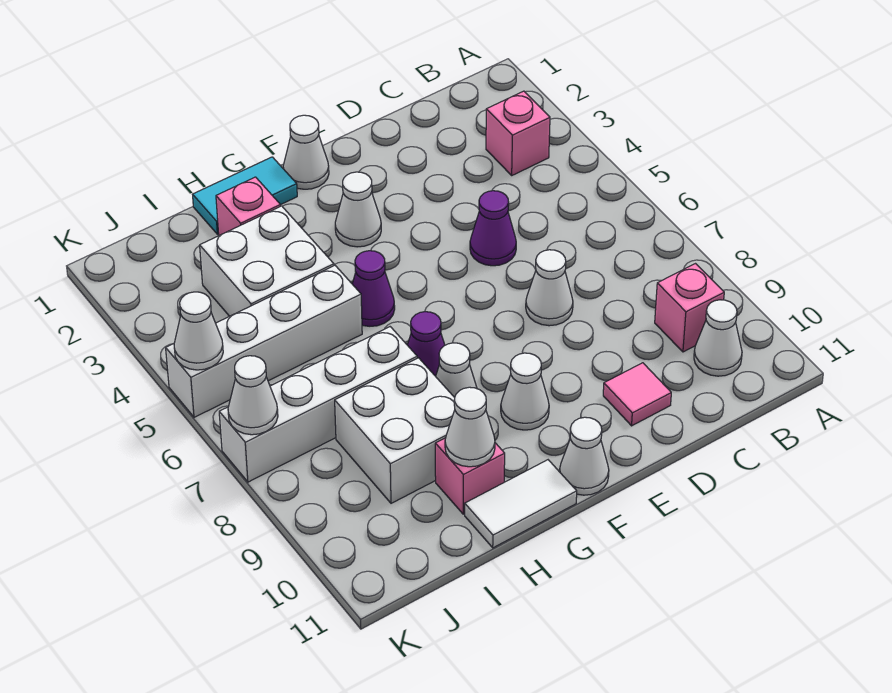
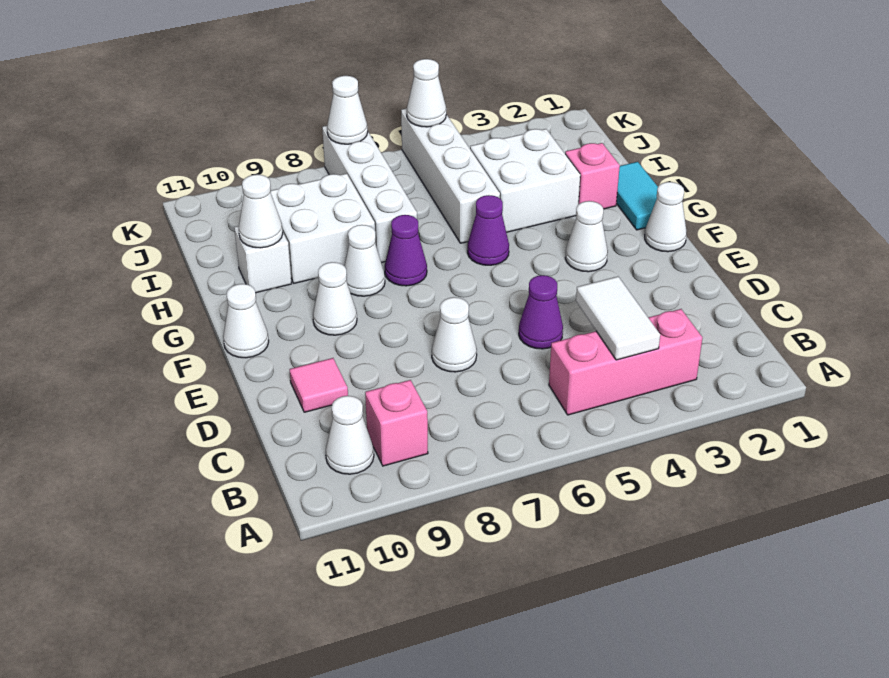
pink 1x1 brick [486,91,550,175] -> pink 1x3 brick [549,309,703,415]
white 1x2 tile [465,460,577,548] -> white 1x2 tile moved to [576,277,660,360]
pink 1x1 brick [435,438,505,514] -> white 1x1 brick [234,226,292,293]

